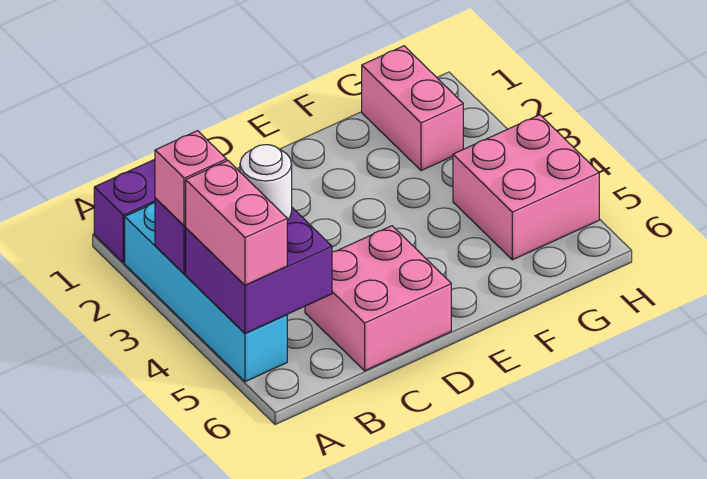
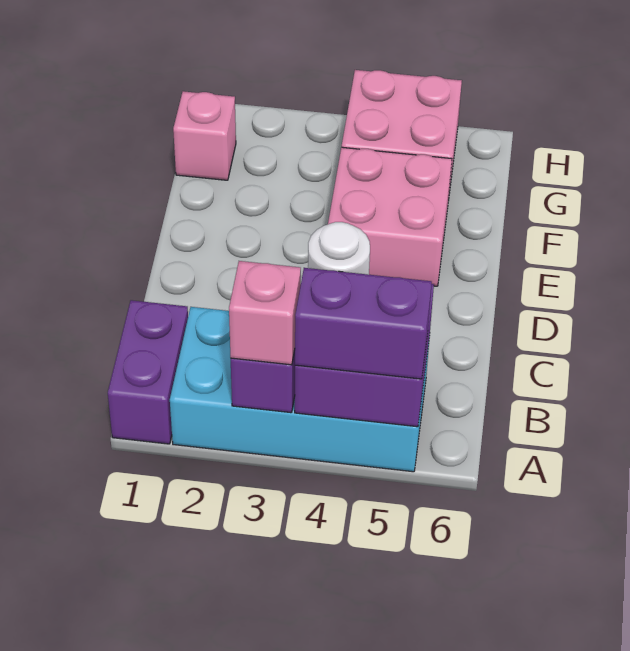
cyan 1x4 brick [125,203,287,382] -> cyan 2x4 brick [170,307,430,472]
pink 1x2 brick [186,161,287,285] -> purple 1x2 brick [295,268,432,379]
pink 2x2 brick [305,226,451,371] -> pink 2x2 brick moved to [328,147,452,286]
pink 1x2 brick [362,46,463,171] -> pink 1x1 brick [173,91,236,180]

